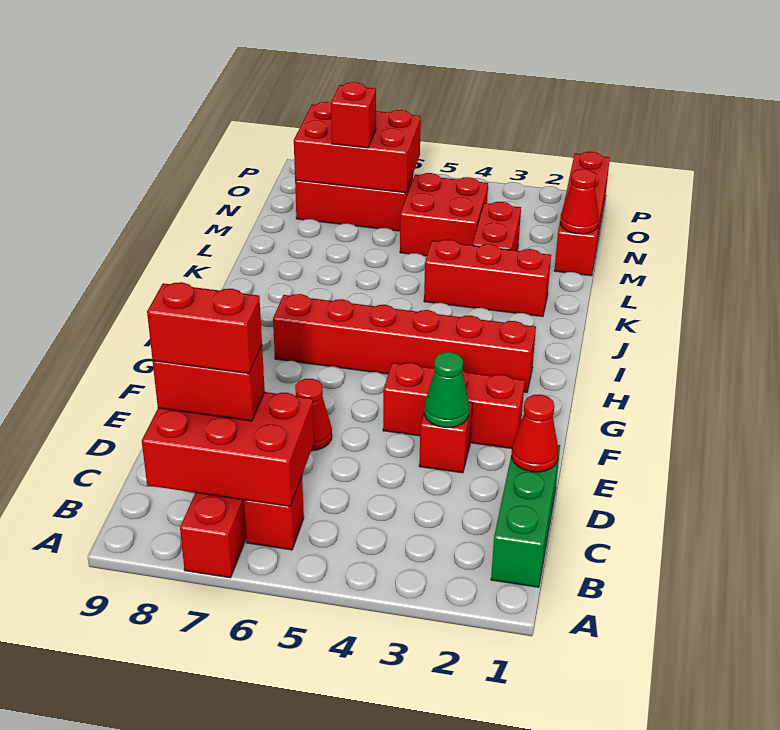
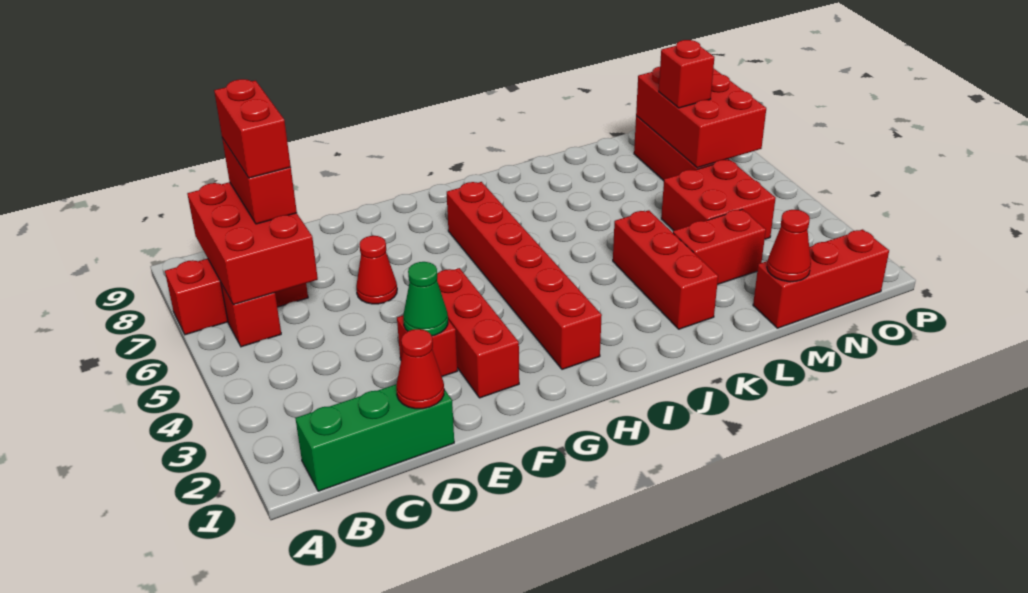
red 1x4 brick [554,152,610,276] -> red 1x3 brick [753,229,889,328]

